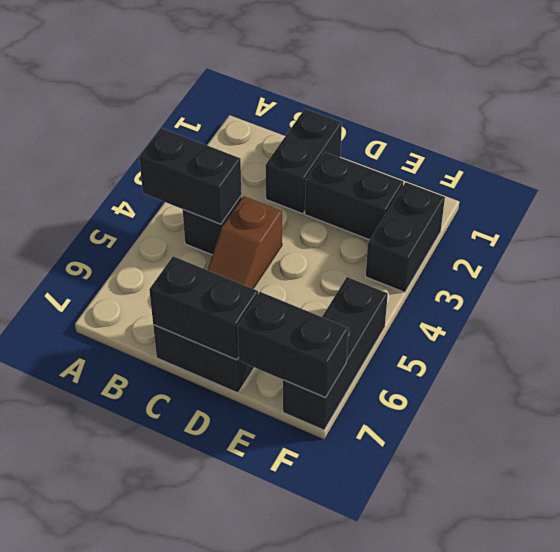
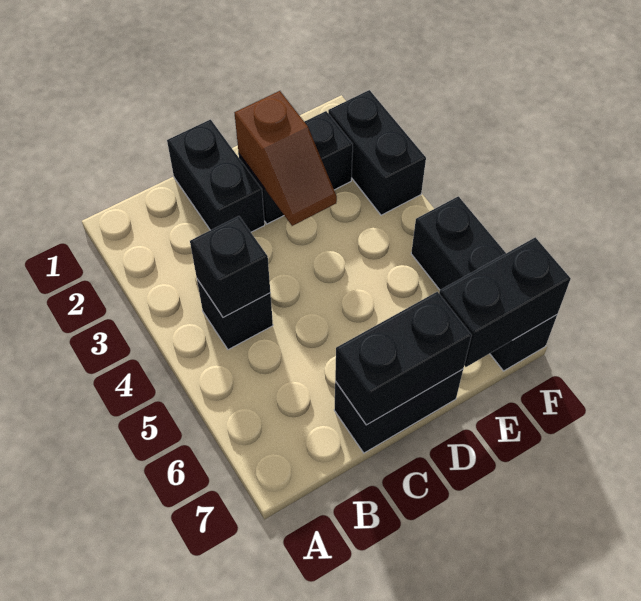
black 1x2 brick [139,128,242,224] -> black 1x1 brick [190,216,270,318]
brown 1x2 slope [208,196,282,289] -> brown 1x2 slope moved to [235,91,337,226]

